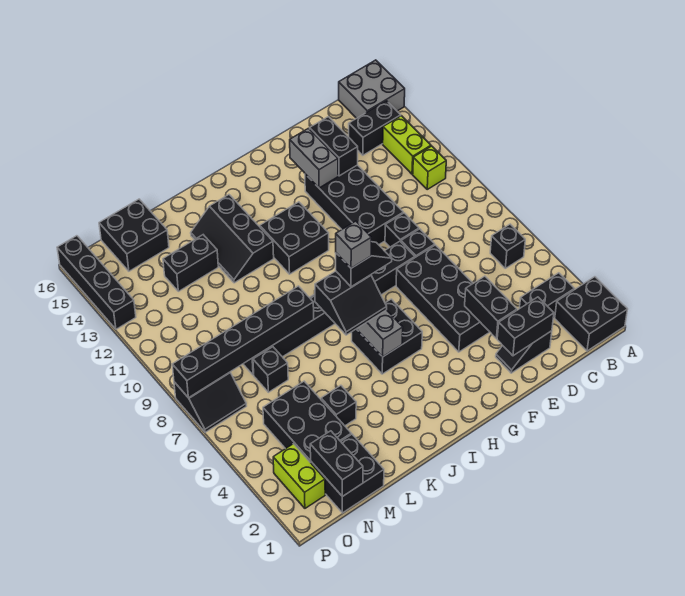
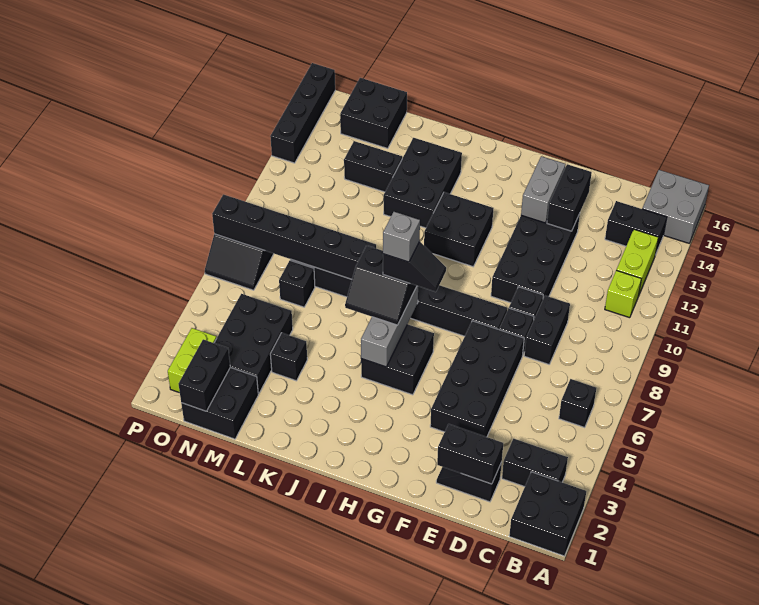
black 1x2 brick [465,276,517,339] -> black 1x2 brick moved to [524,296,570,364]
black 2x3 slope [191,195,274,283] -> black 2x3 brick [384,138,462,228]

